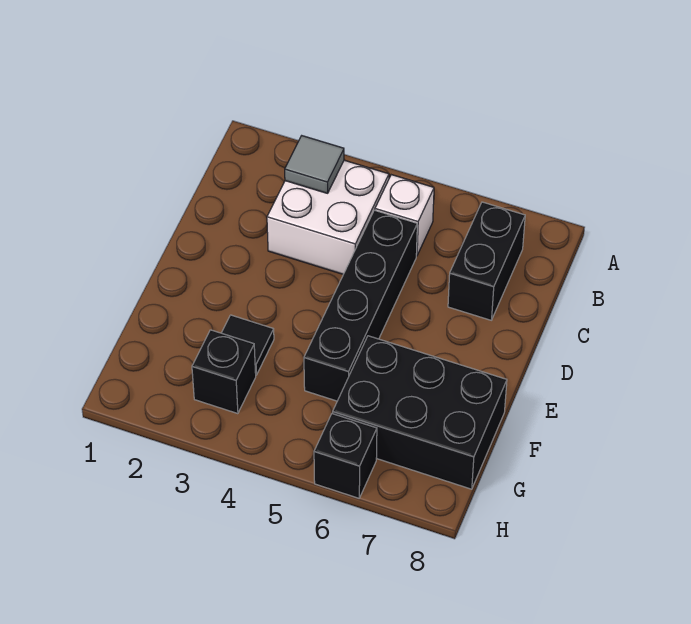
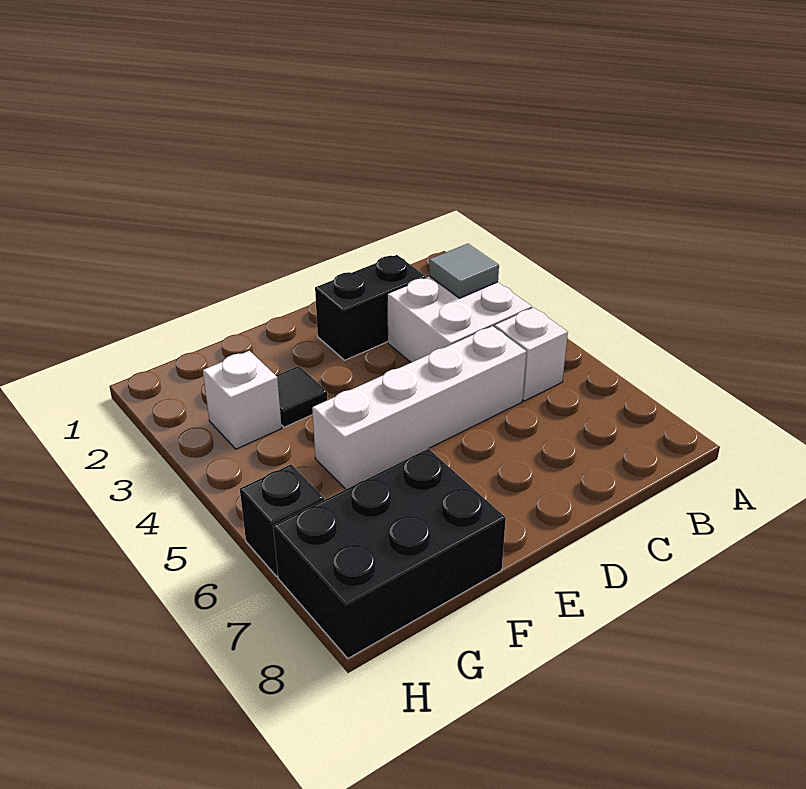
black 1x2 brick [448,202,525,320] -> black 1x2 brick moved to [315,255,426,360]
black 1x4 brick [304,210,417,401] -> white 1x4 brick [312,326,526,489]
black 2x3 brick [333,336,507,489] -> black 2x3 brick turned to [273,449,506,658]
black 1x1 brick [192,330,256,414] -> white 1x1 brick [203,351,282,449]

